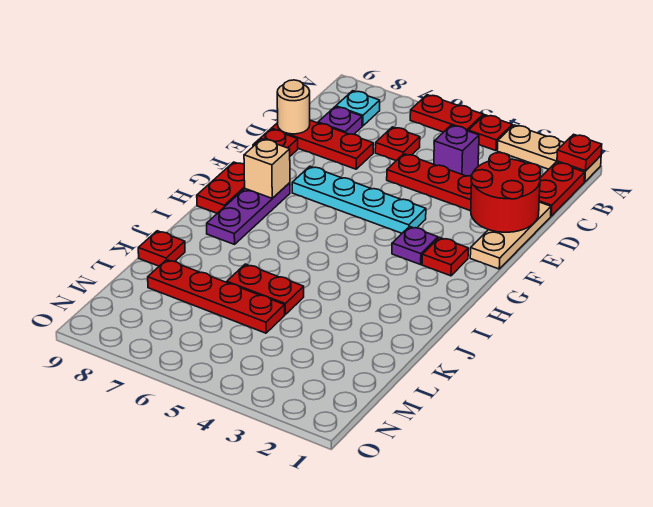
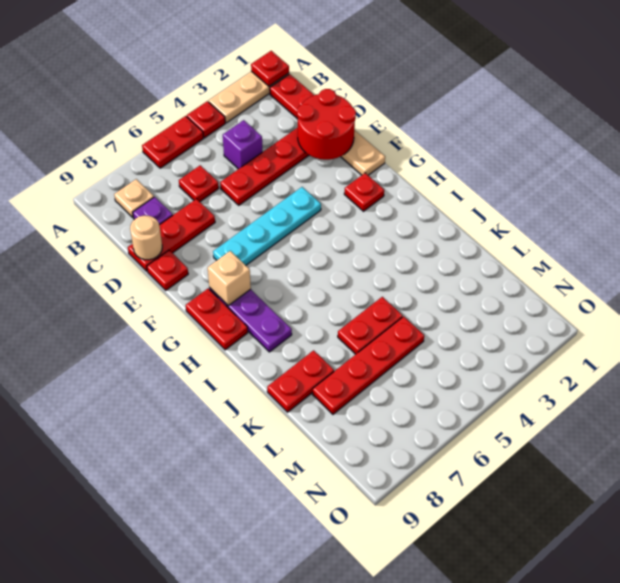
cyan 1x1 plate [336,91,380,126] -> tan 1x1 plate [114,179,154,217]
purple 1x1 plate [392,226,438,265] -> none
red 1x1 plate [138,231,185,266] -> red 1x2 plate [267,350,334,412]

